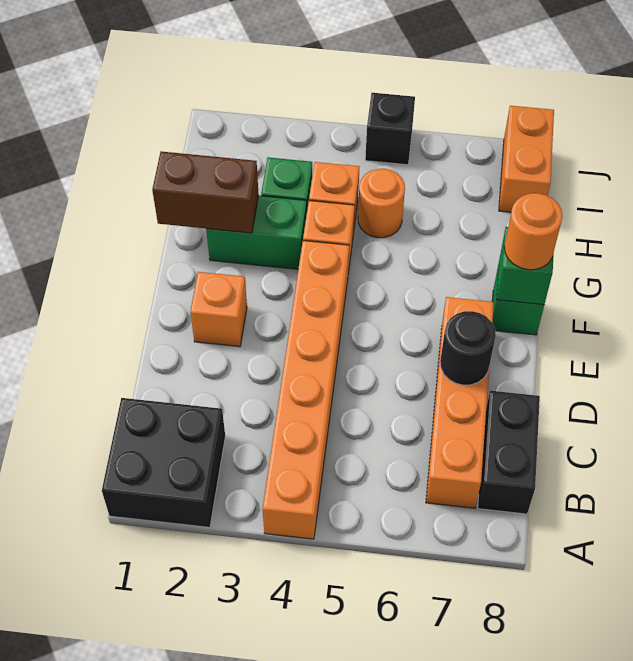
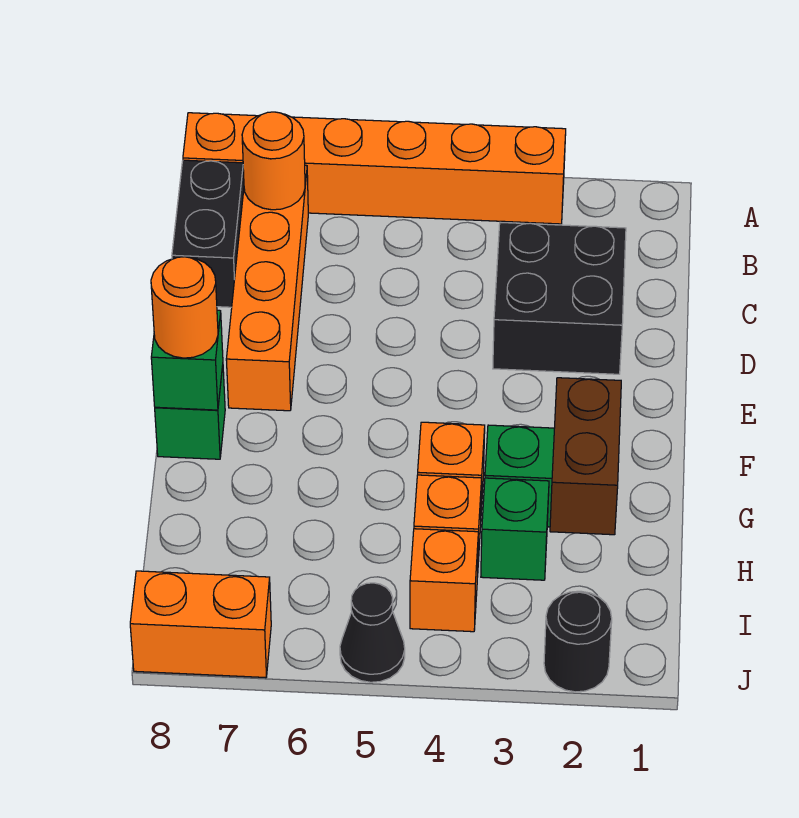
black 2x2 brick [102,398,225,527] -> black 2x2 brick moved to [493,222,626,374]
orange 1x6 brick [263,241,349,539] -> orange 1x6 brick turned to [183,113,566,224]
black 1x1 round brick [440,311,496,385] -> black 1x1 round brick moved to [544,591,612,692]
orange 1x1 brick [190,272,247,347] -> orange 1x1 brick moved to [410,529,478,632]
brown 1x2 brick [152,151,259,233] -> brown 1x2 brick turned to [550,378,621,535]
orange 1x1 round brick [358,169,405,238] -> orange 1x1 round brick moved to [242,112,305,210]
orange 1x2 brick [499,106,554,212] -> orange 1x2 brick turned to [130,571,271,678]
black 1x1 brick [365,93,415,165] -> black 1x1 cone [340,583,405,682]

